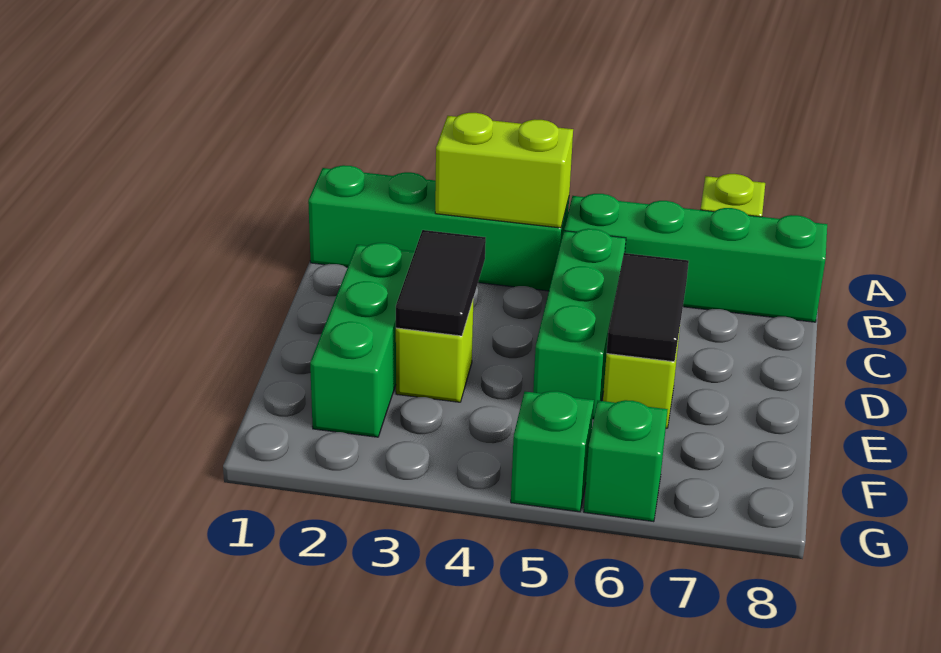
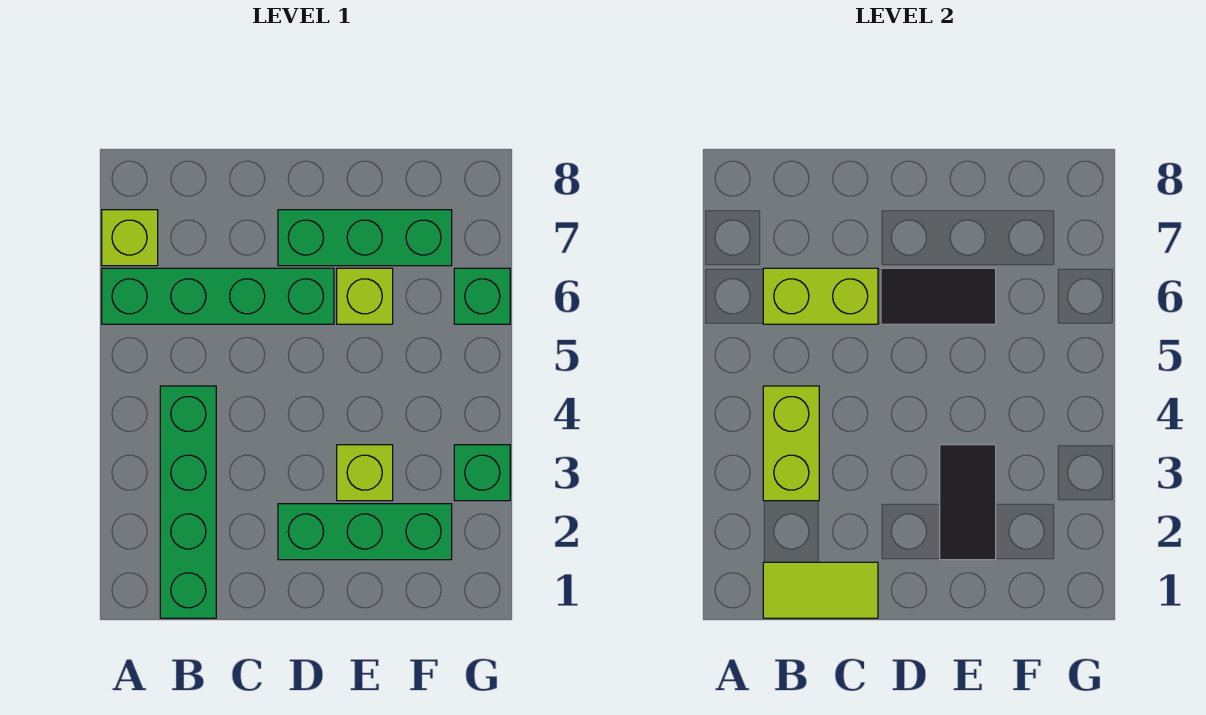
none -> lime 1x2 tile [763,562,878,618]
green 1x4 brick [564,194,827,322] -> green 1x4 brick turned to [102,268,334,324]
none -> lime 1x2 brick [763,268,878,324]
green 1x3 brick [533,229,626,419] -> green 1x3 brick moved to [278,210,452,266]
black 1x2 tile [396,230,486,336] -> black 1x2 tile turned to [940,445,996,560]
green 1x1 brick [511,391,594,512] -> green 1x1 brick moved to [454,445,510,501]

